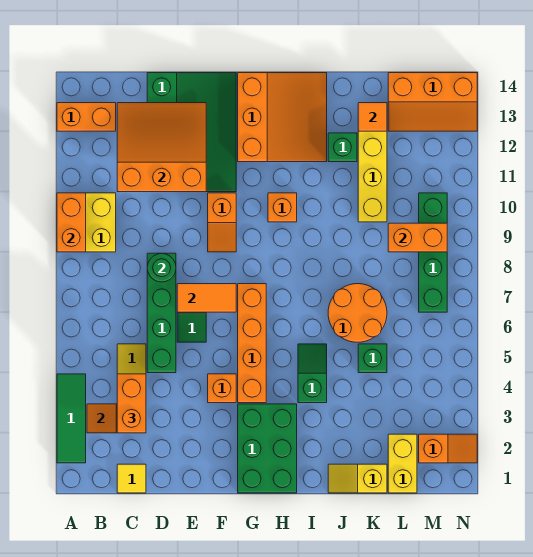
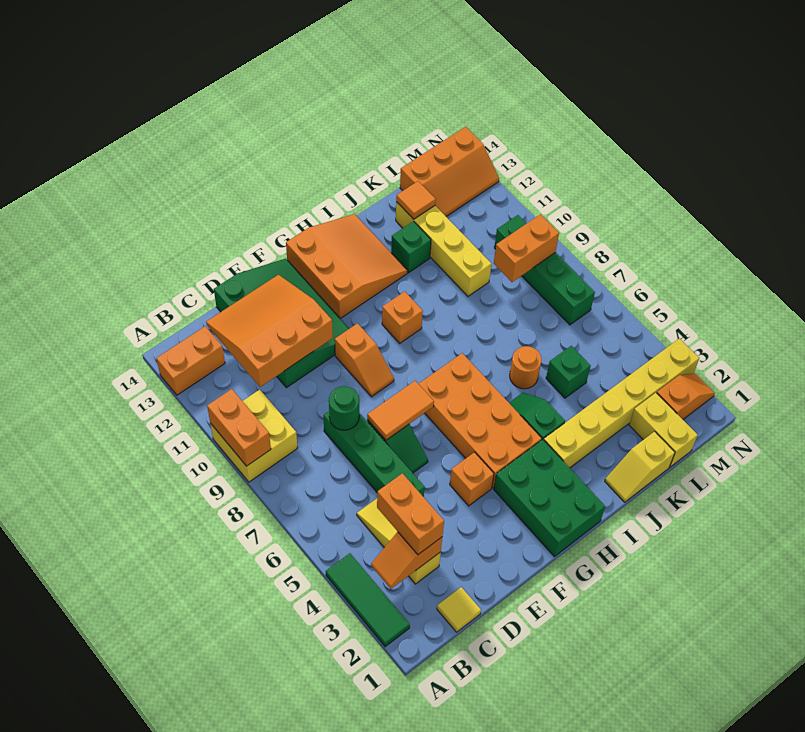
orange 1x4 brick [238,284,266,403] -> orange 2x4 brick [419,353,542,488]
none -> yellow 1x6 brick [544,338,699,468]
orange 2x2 round brick [328,284,387,342] -> orange 1x1 round brick [510,346,541,389]

